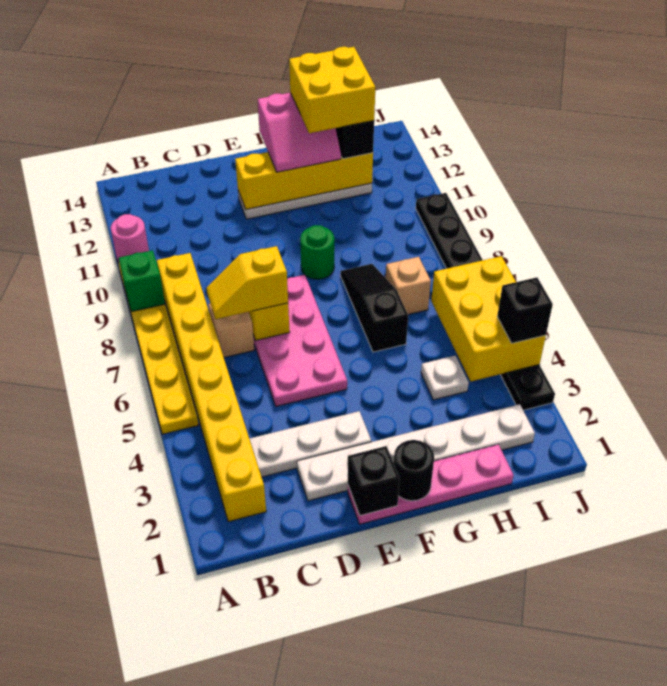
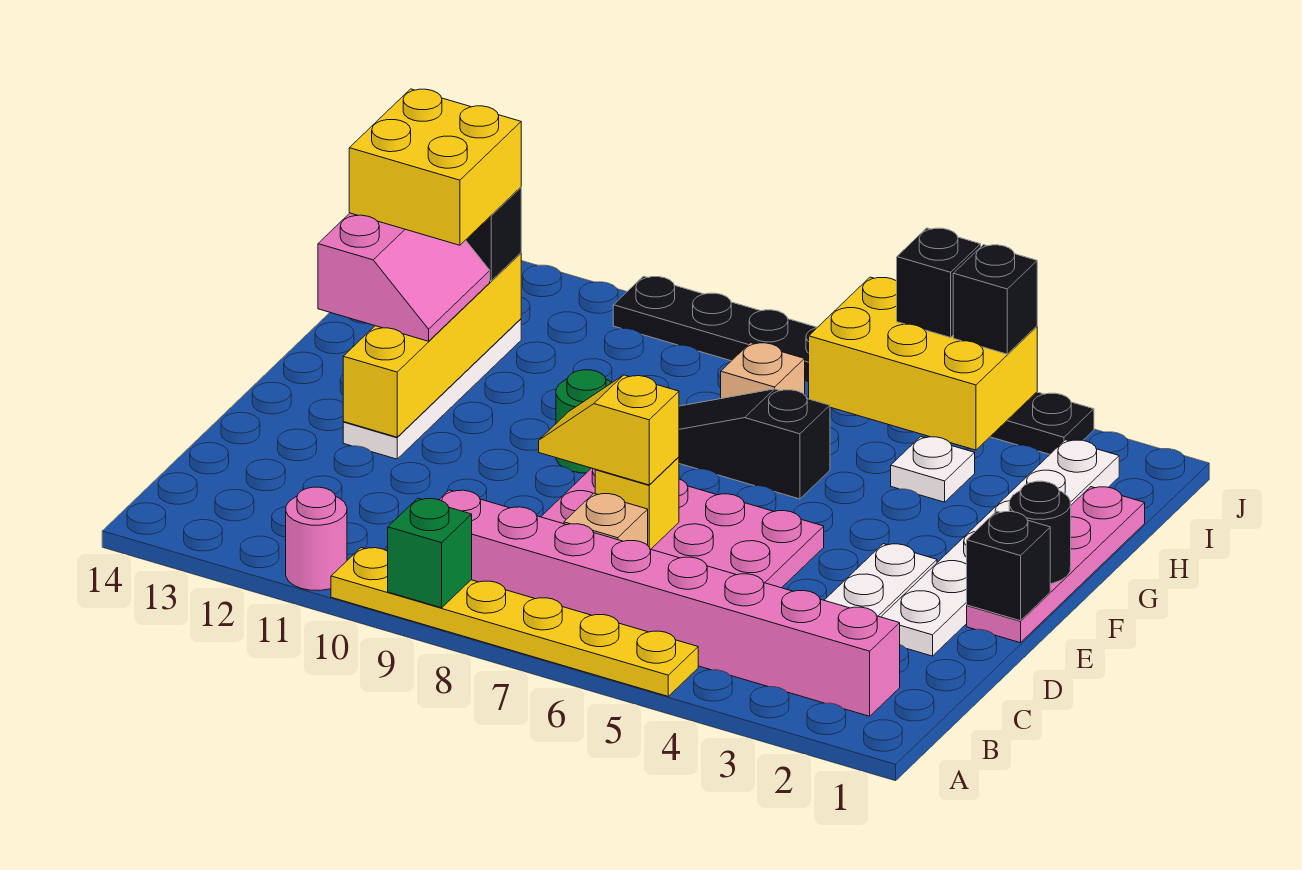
yellow 1x8 brick [157,253,266,522] -> pink 1x8 brick [439,490,900,716]
yellow 1x2 slope [207,246,288,319] -> yellow 1x2 slope turned to [539,375,679,485]
none -> black 1x1 brick [897,228,981,337]

